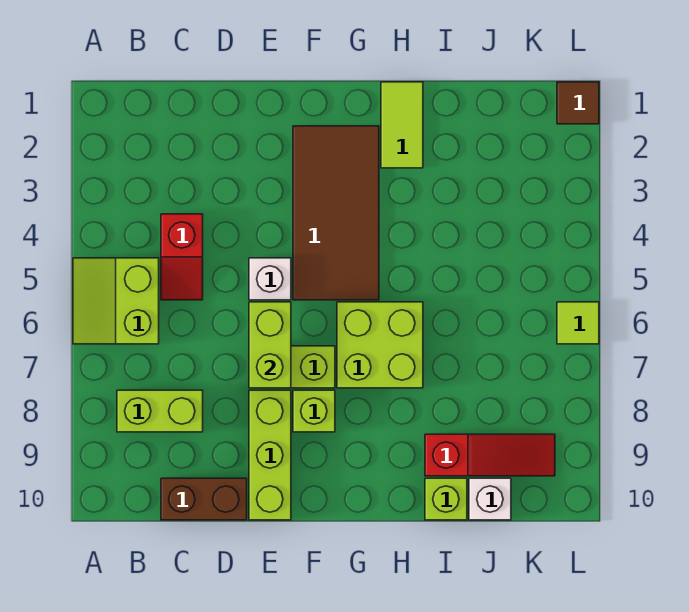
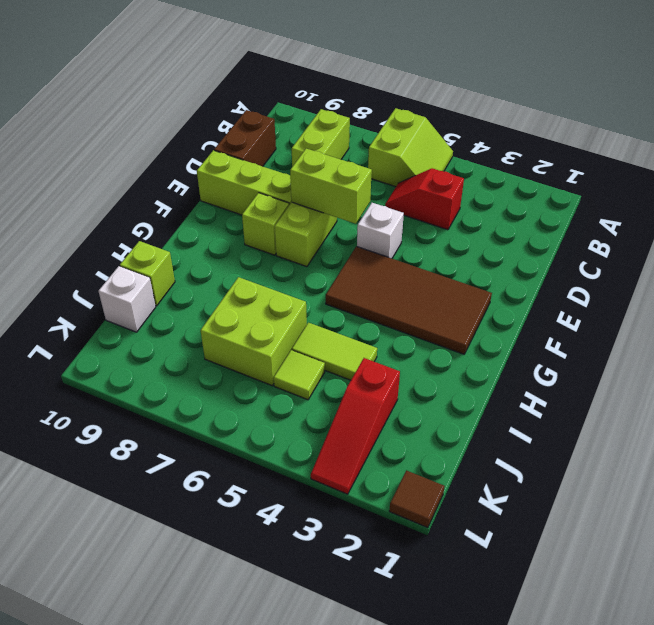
lime 2x2 slope [73,258,159,344] -> lime 2x2 slope turned to [368,108,453,187]
lime 2x2 brick [337,302,423,388] -> lime 2x2 brick moved to [201,277,307,386]
lime 1x2 tile [381,82,423,168] -> lime 1x2 tile moved to [292,323,377,380]
red 1x3 slope [425,434,555,476] -> red 1x3 slope moved to [311,358,400,494]
lime 1x1 tile [557,302,599,344] -> lime 1x1 tile moved to [274,350,325,400]

